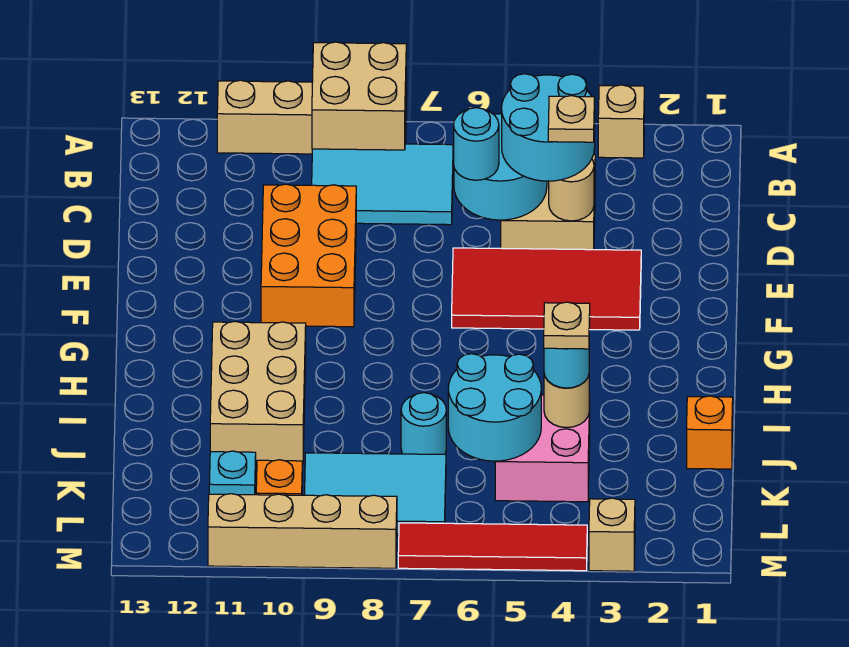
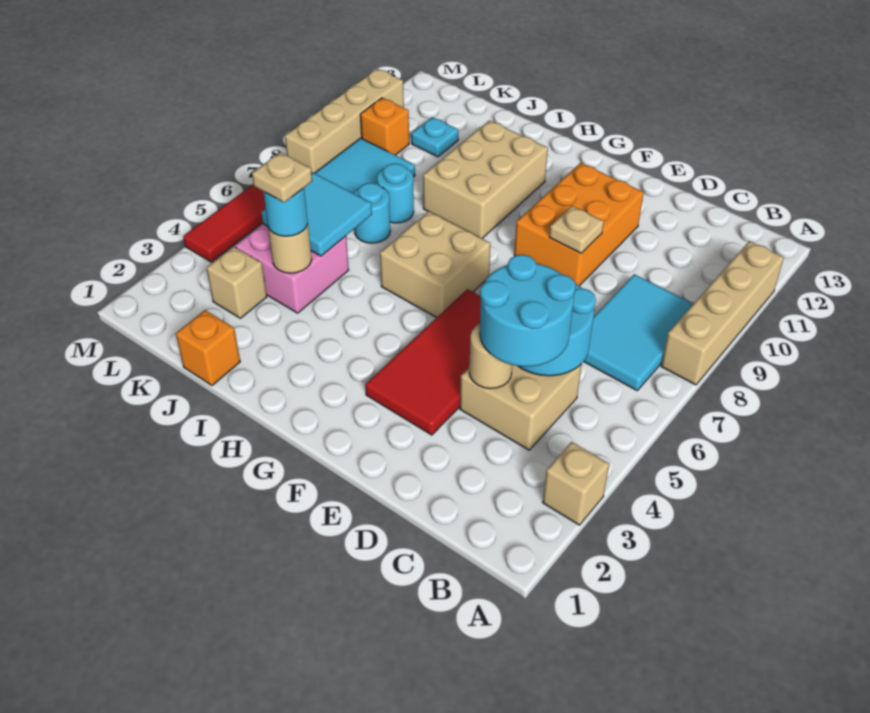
tan 2x2 brick [312,42,406,150] -> tan 2x2 brick moved to [380,211,490,318]
tan 1x1 plate [548,96,594,142] -> tan 1x1 plate moved to [549,206,604,253]
cyan 1x1 round brick [454,108,499,180] -> cyan 1x1 round brick moved to [377,163,414,223]
orange 2x3 brick [261,184,356,327] -> orange 2x3 brick turned to [514,163,644,286]
tan 2x3 brick [210,321,306,464] -> tan 2x3 brick turned to [423,121,548,238]
cyan 2x2 round brick [448,354,541,461] -> cyan 2x2 tile [261,173,372,256]
tan 1x1 brick [589,498,635,571] -> tan 1x1 brick moved to [207,247,267,318]

